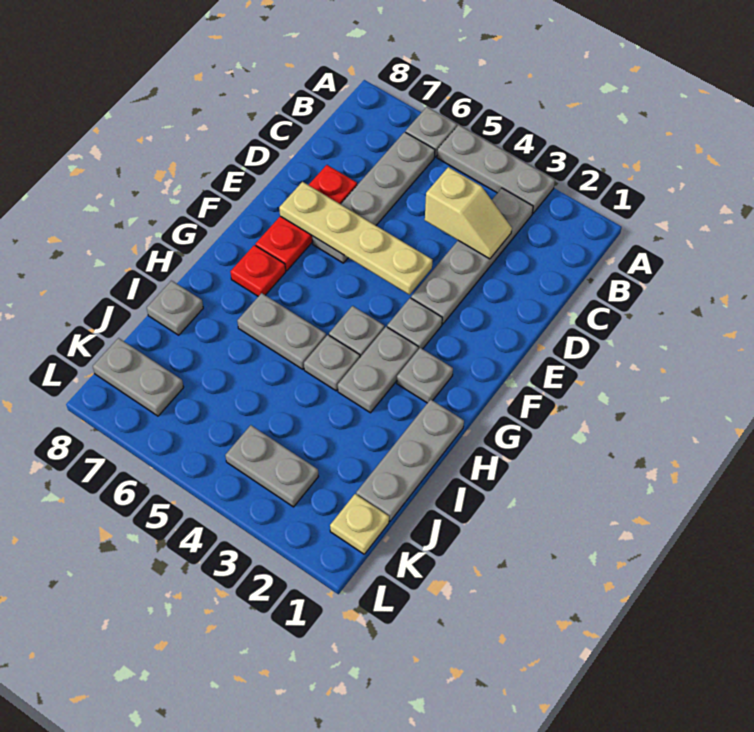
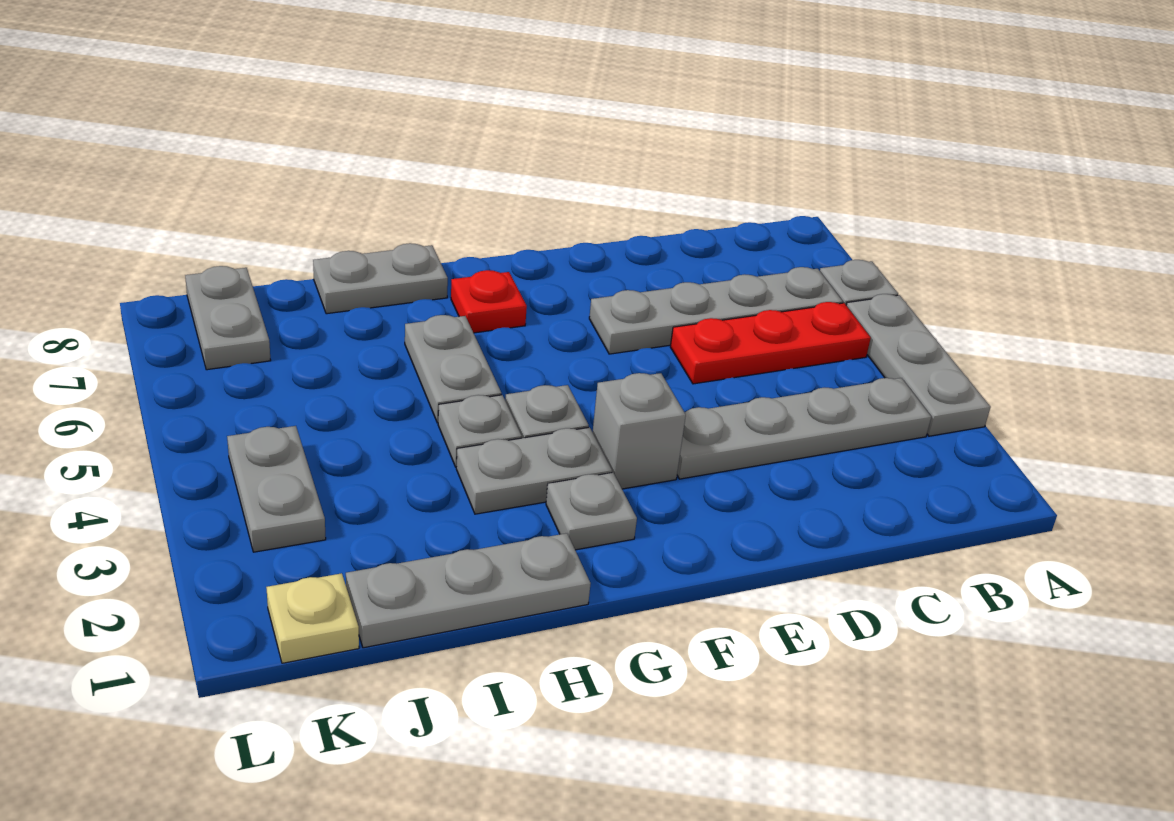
tan 1x2 slope [425,167,512,259] -> none
red 1x3 plate [256,165,357,271] -> red 1x3 plate moved to [670,302,871,384]
tan 1x4 plate [279,182,432,295] -> none
grey 1x1 plate [387,298,442,350] -> grey 1x1 brick [593,373,686,489]
grey 1x1 plate [147,281,203,335] -> grey 1x2 plate [313,243,448,314]

